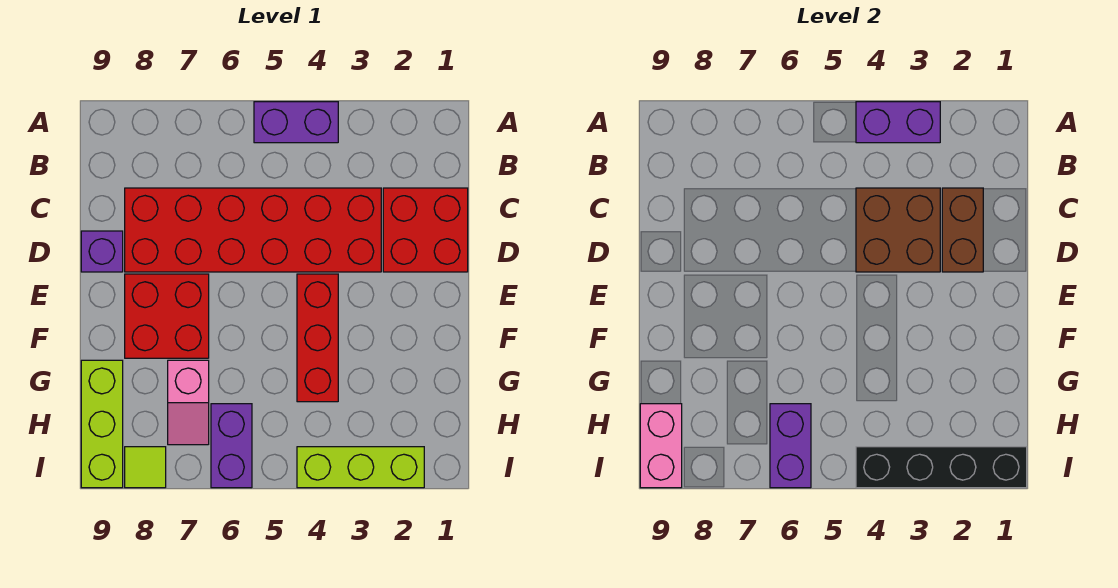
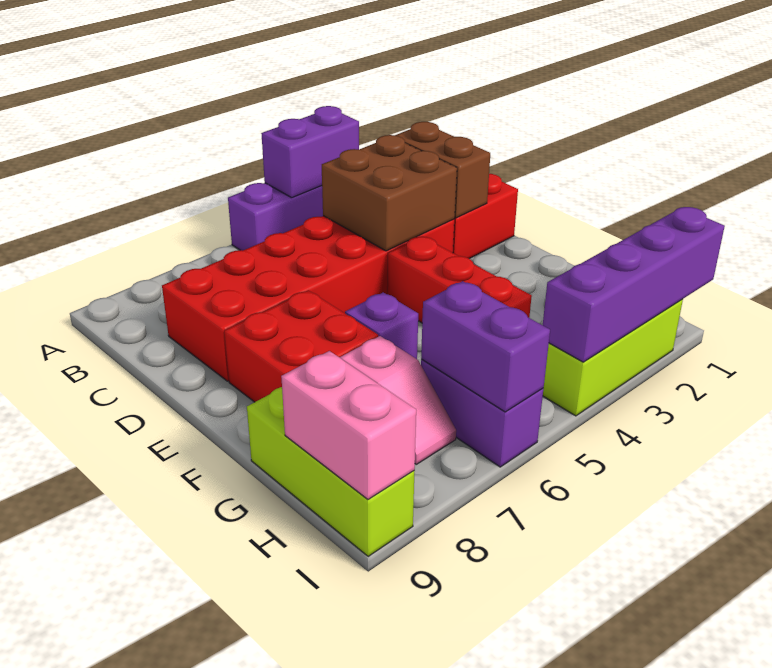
purple 1x1 brick [81,231,123,272] -> purple 1x1 brick moved to [345,292,418,359]
black 1x4 brick [856,447,1027,488] -> purple 1x4 brick [543,207,725,362]
lime 1x1 tile [125,447,166,488] -> none

